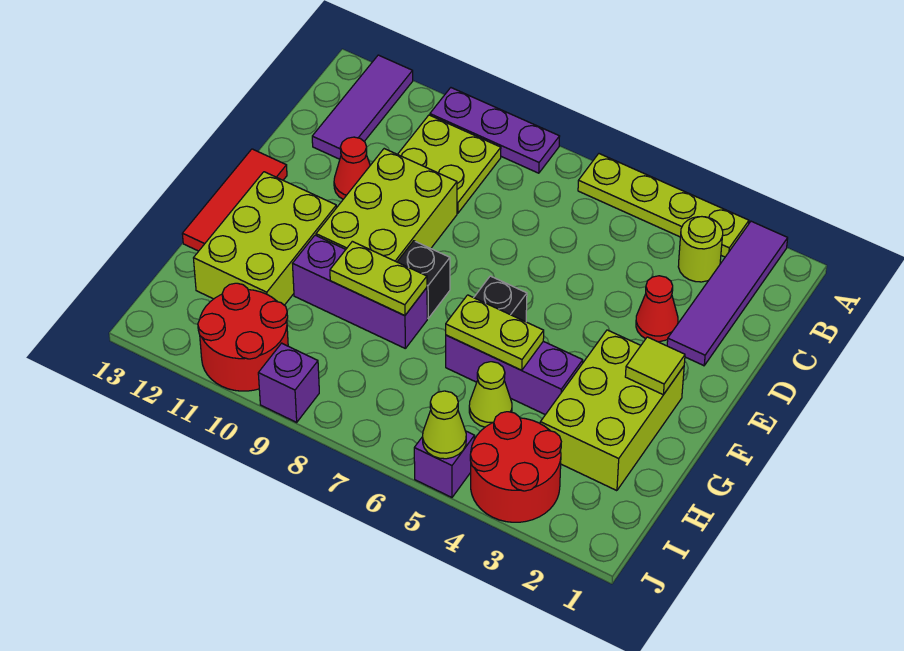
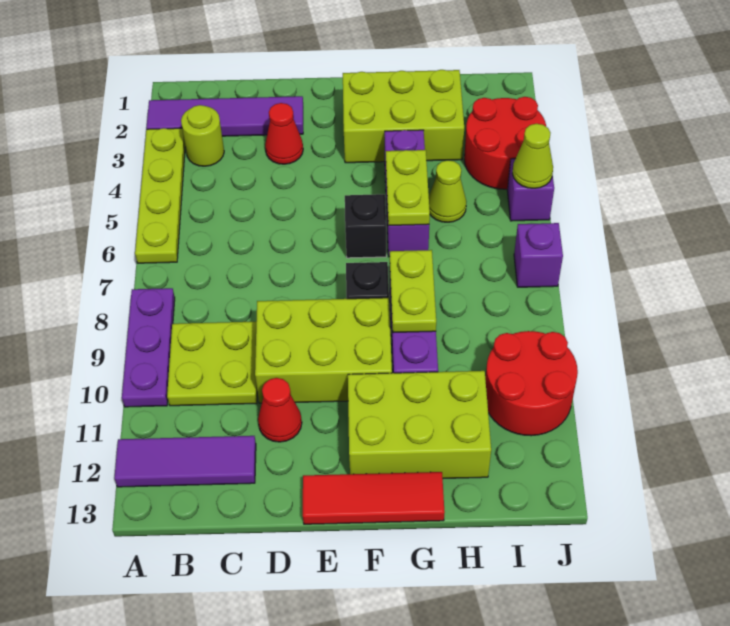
lime 1x1 tile [625,337,685,395] -> none
purple 1x1 brick [258,343,319,422] -> purple 1x1 brick moved to [514,223,563,287]

